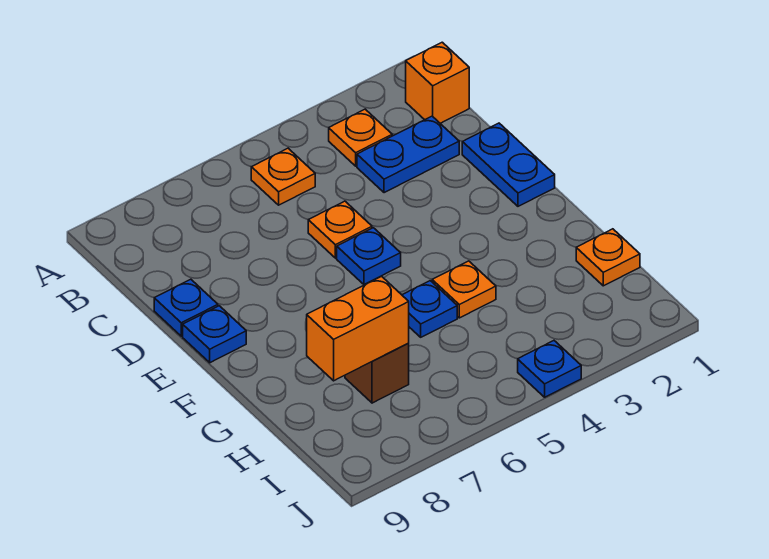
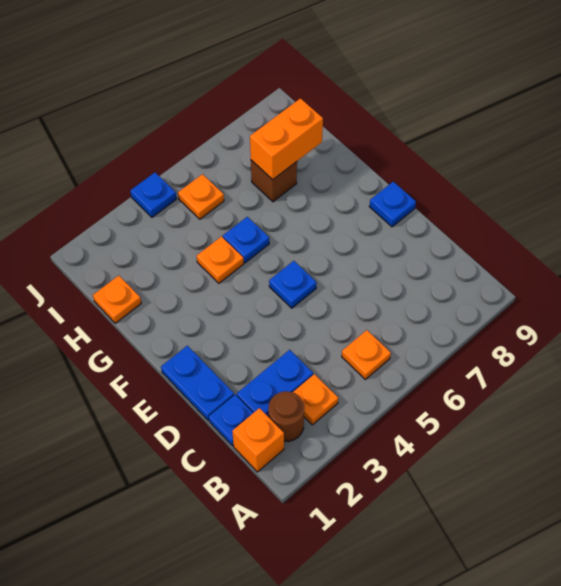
none -> brown 1x1 round brick [268,391,304,442]
orange 1x1 plate [308,201,372,258] -> orange 1x1 plate moved to [178,174,224,219]
blue 1x1 plate [154,279,218,336] -> blue 1x1 plate moved to [209,395,253,446]

